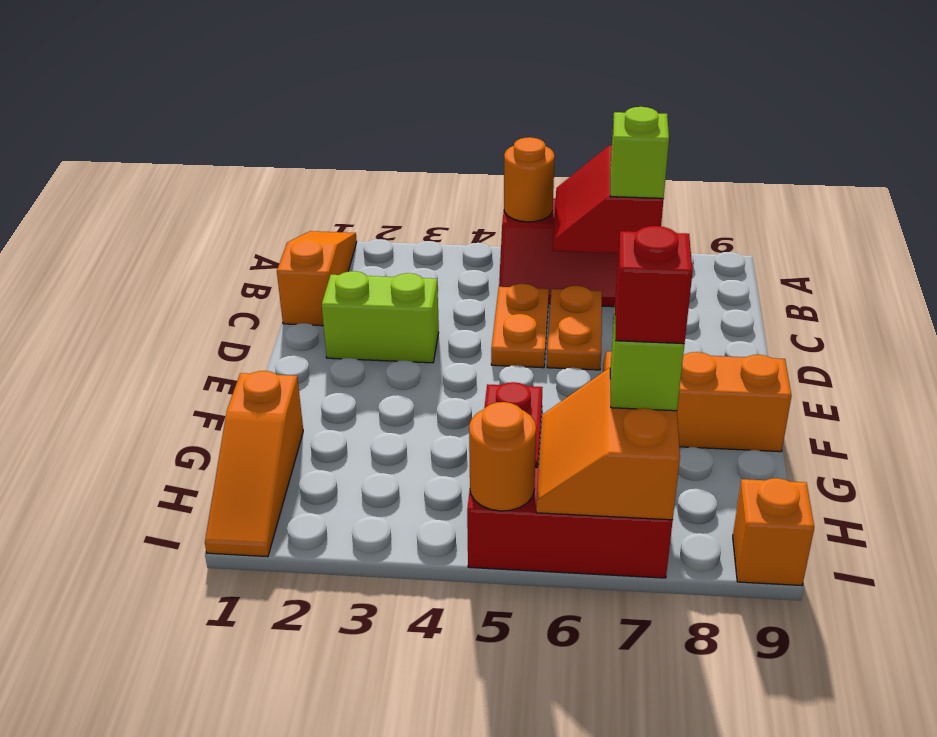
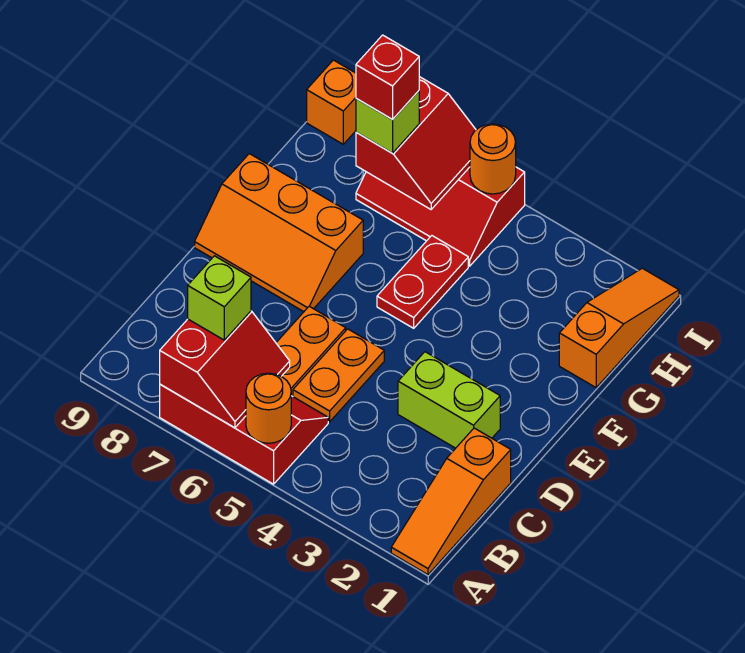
orange 2x2 slope [536,368,680,520] -> red 2x2 slope [356,77,476,209]

